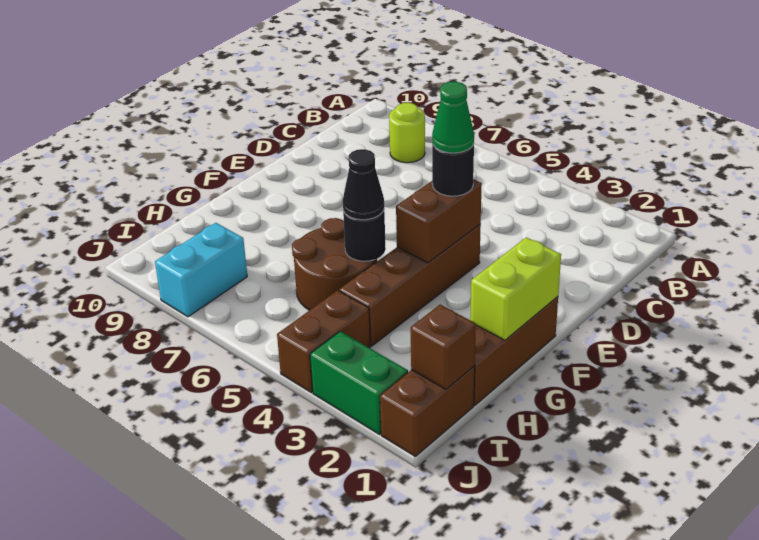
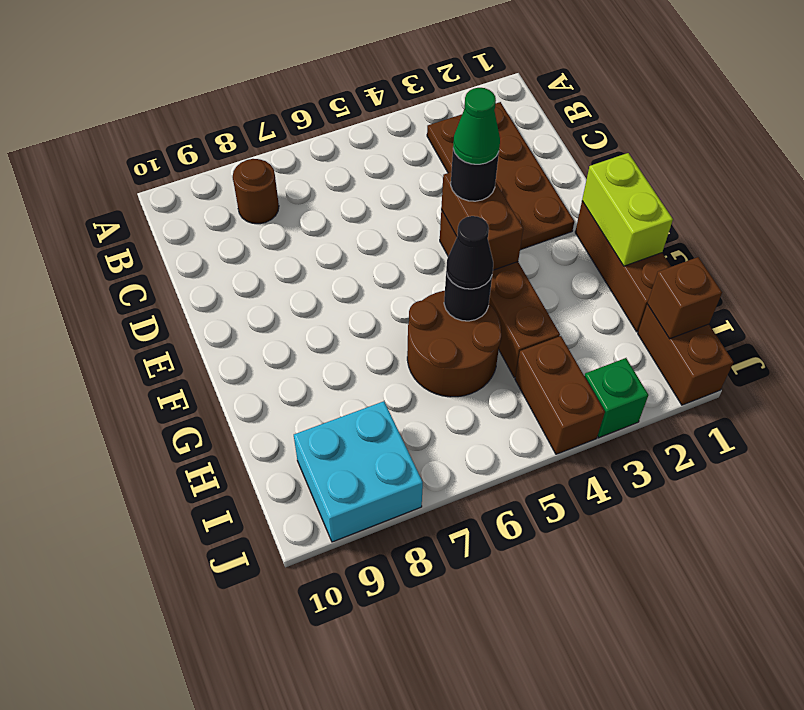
none -> brown 2x4 plate [427,102,574,250]
lime 1x1 round brick [389,103,425,163] -> brown 1x1 round brick [233,159,279,224]
cyan 1x2 brick [155,223,247,317] -> cyan 2x2 brick [294,401,423,542]
green 1x2 brick [310,331,408,434] -> green 1x1 brick [585,358,648,438]

